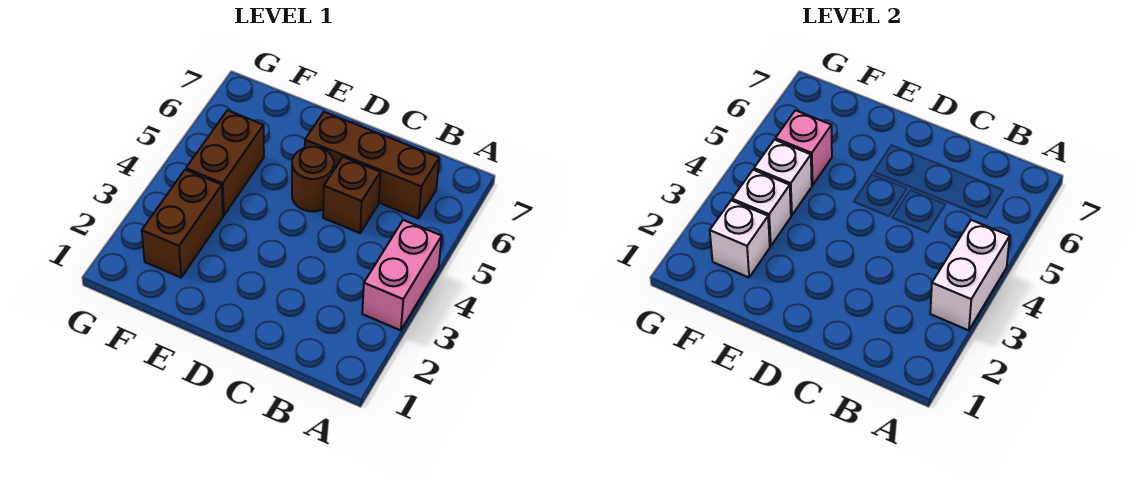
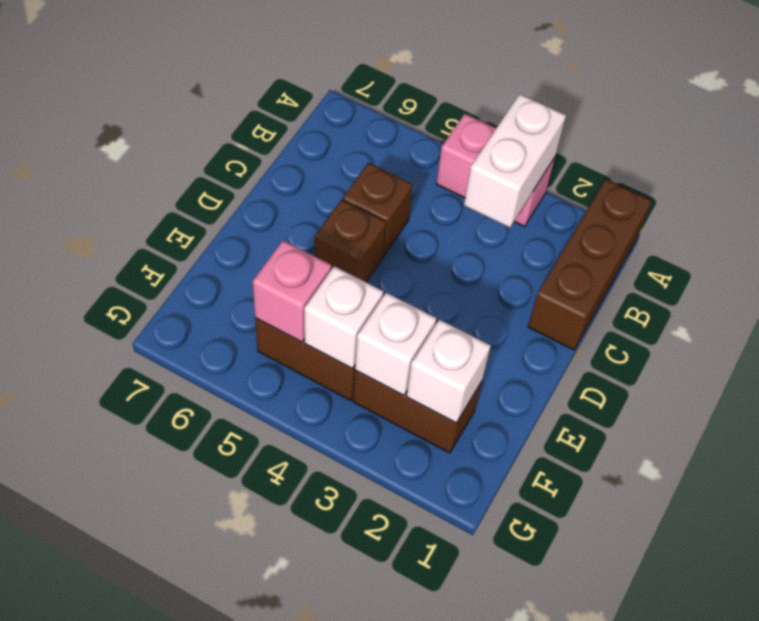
white 1x2 brick [930,220,1010,330] -> white 1x2 brick turned to [464,94,566,228]
brown 1x3 brick [305,112,439,219] -> brown 1x3 brick moved to [528,179,652,350]
brown 1x1 round brick [292,147,334,211] -> brown 1x1 brick [315,200,386,282]

